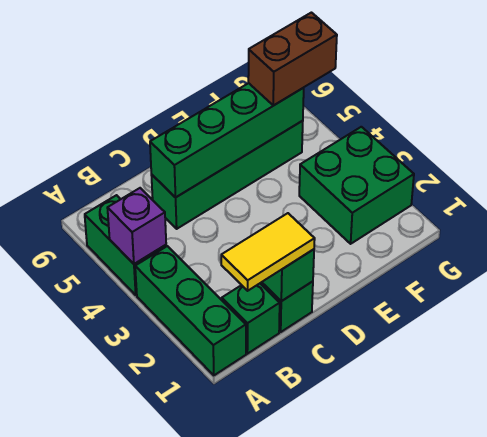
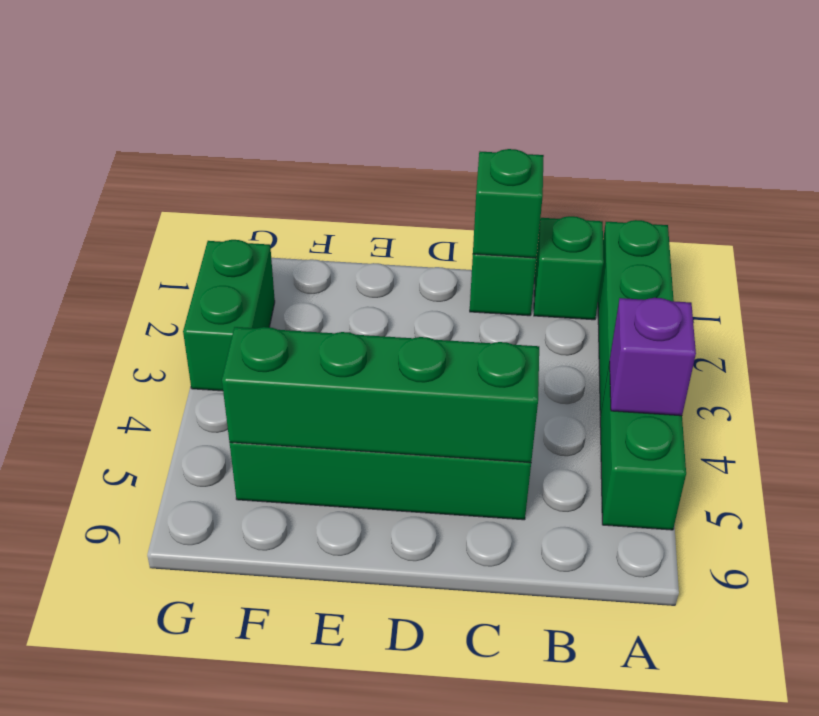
yellow 1x2 tile [221,213,315,291] -> none
green 2x2 brick [299,127,414,244] -> green 1x2 brick [183,240,275,391]
brown 1x2 brick [248,13,337,106] -> none

